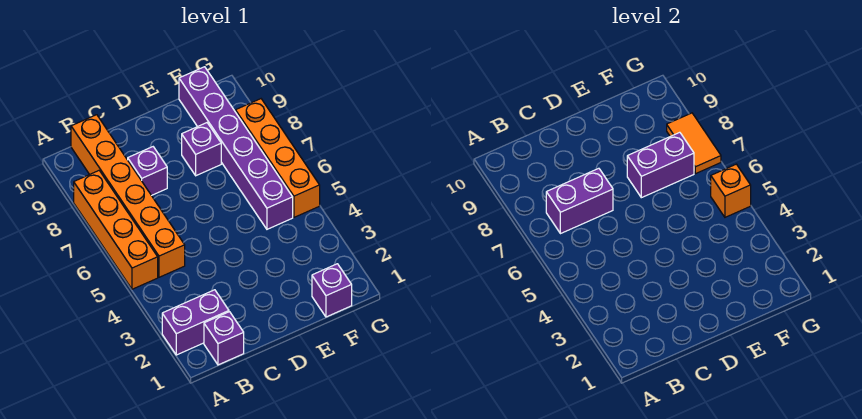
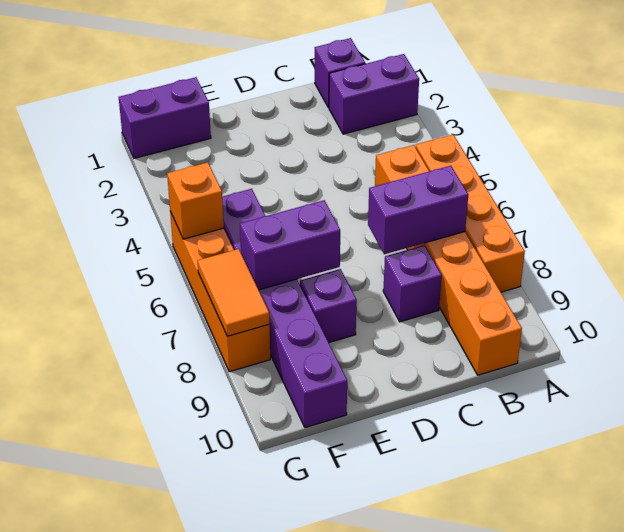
purple 1x1 brick [312,264,352,317] -> purple 1x2 brick [119,77,211,158]

